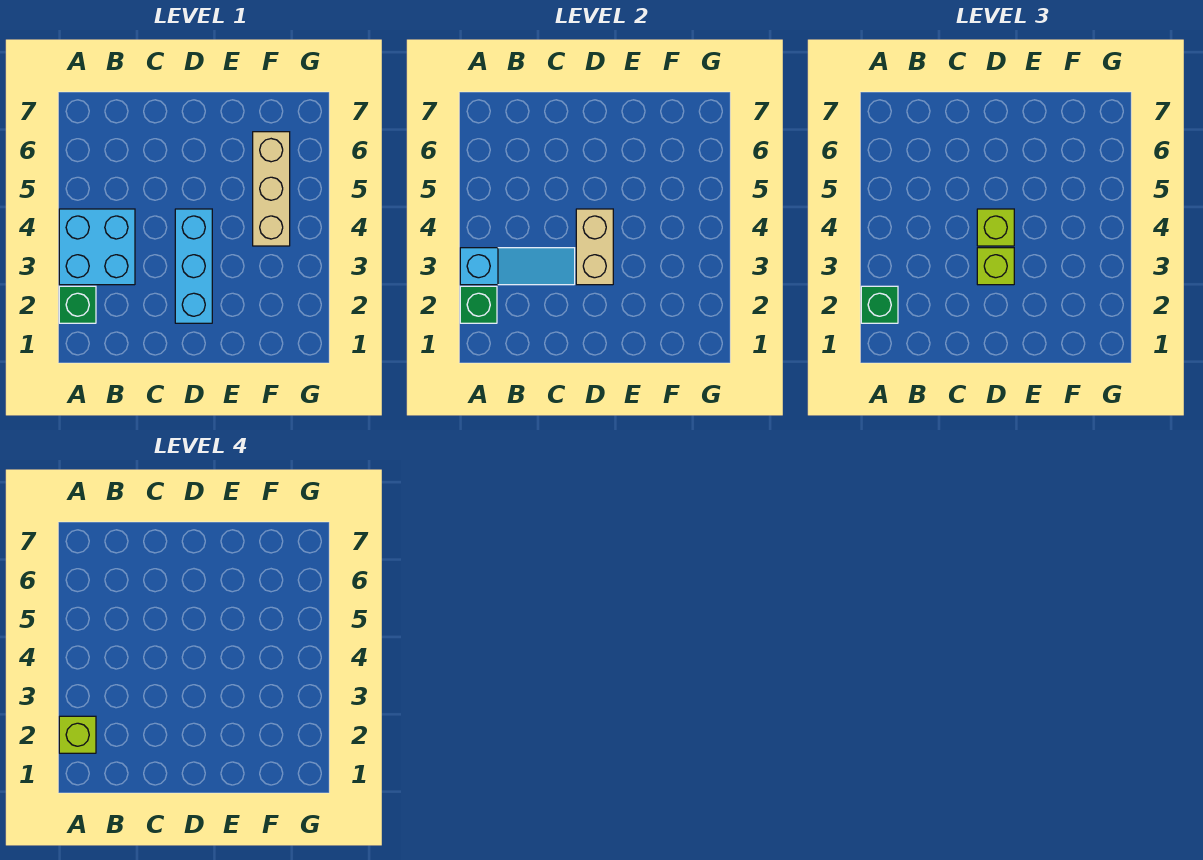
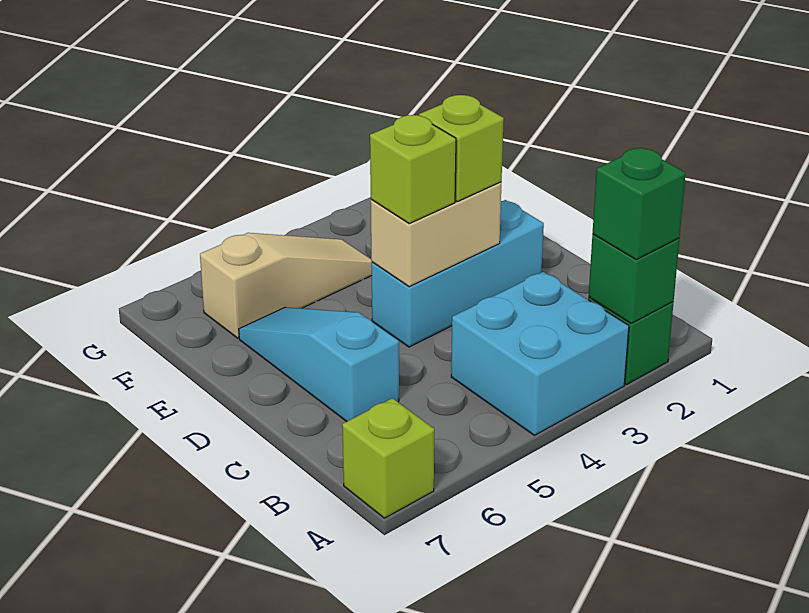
lime 1x1 brick [59,716,96,753] -> lime 1x1 brick moved to [342,398,434,518]
cyan 1x3 slope [460,248,575,285] -> cyan 1x3 slope moved to [239,307,399,422]
tan 1x3 brick [253,132,290,246] -> tan 1x3 slope [200,233,372,338]

